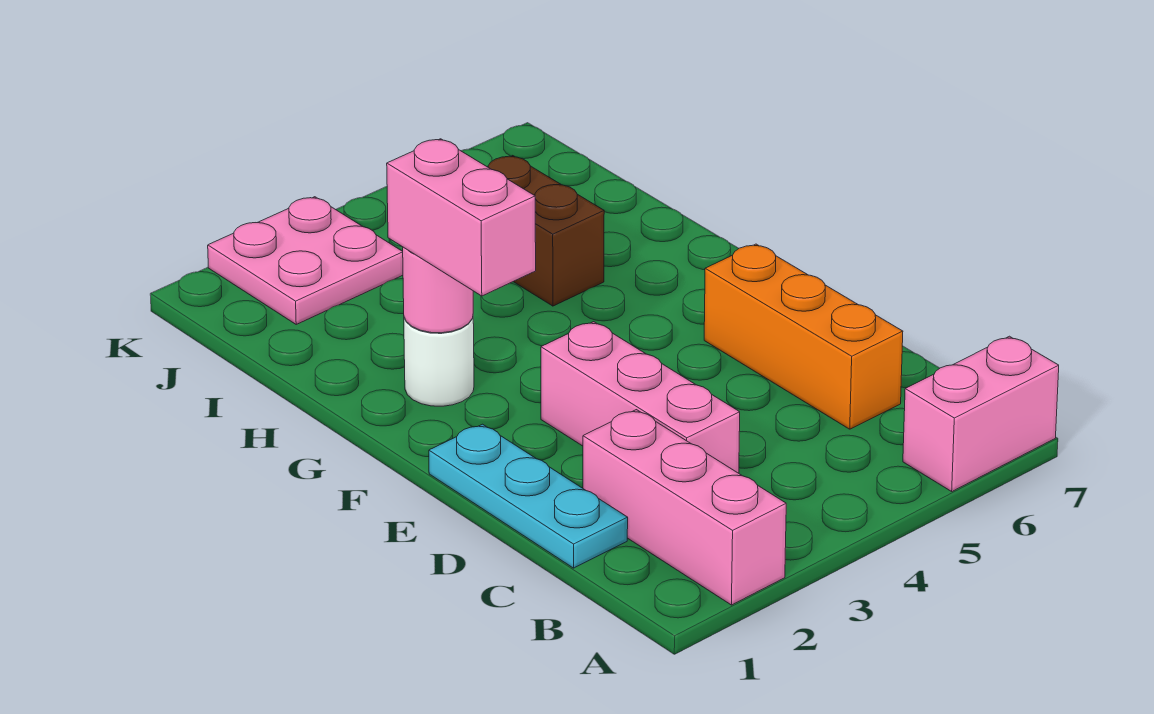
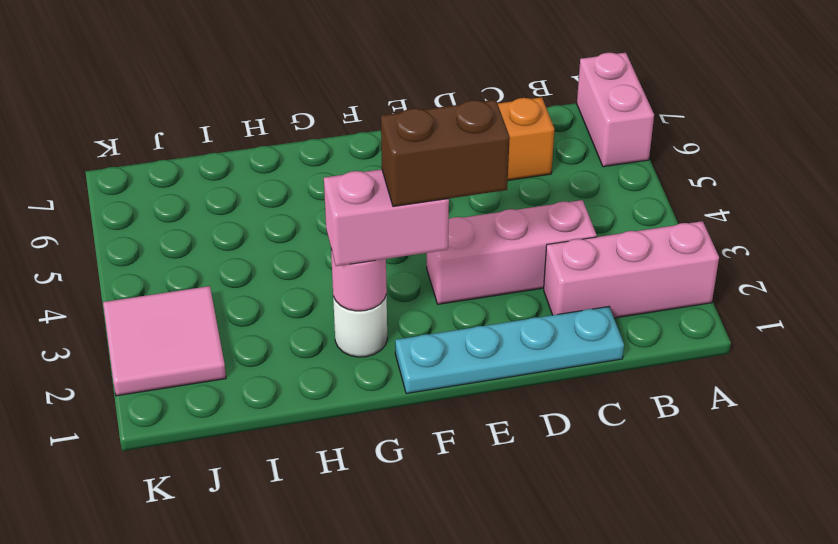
cyan 1x3 plate [429,424,628,568] -> cyan 1x4 plate [395,307,624,394]
brown 1x2 brick [488,156,604,306] -> brown 1x2 brick moved to [381,100,510,207]
pink 2x2 plate [208,197,403,324] -> pink 2x2 tile [103,286,226,396]

